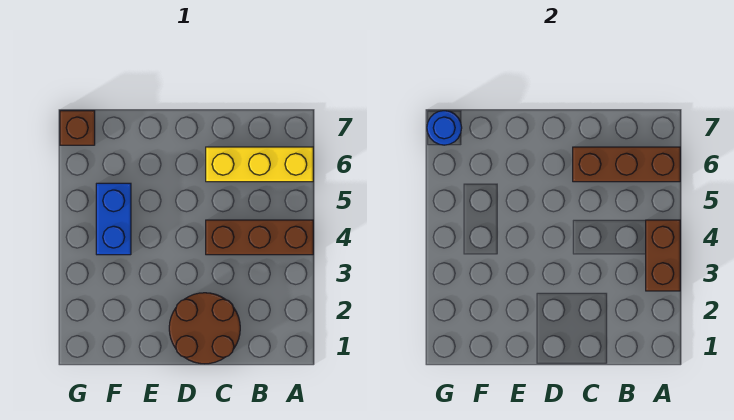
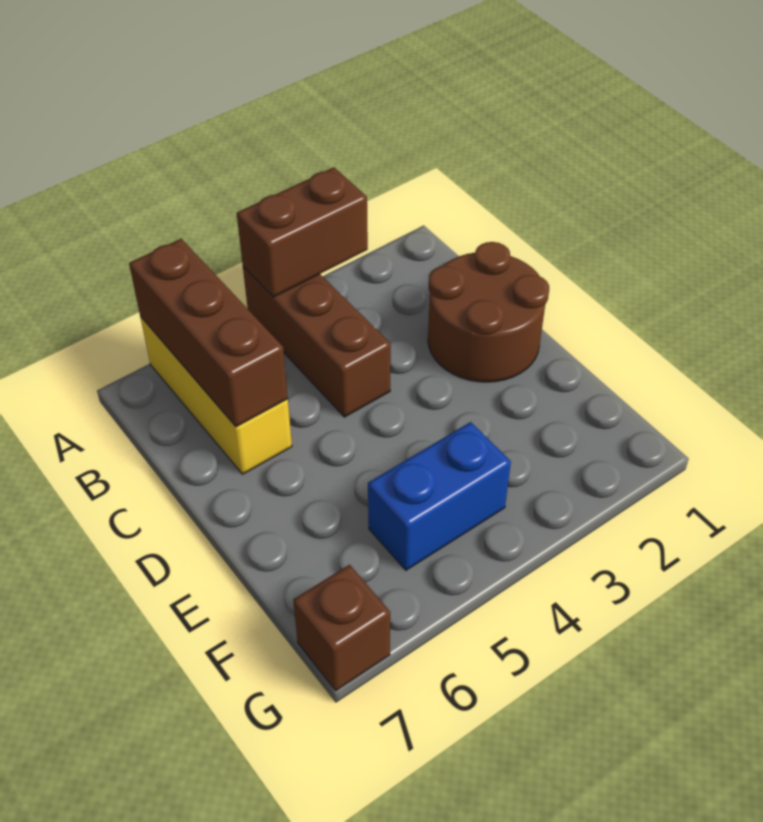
blue 1x1 round brick [427,111,462,145] -> none

